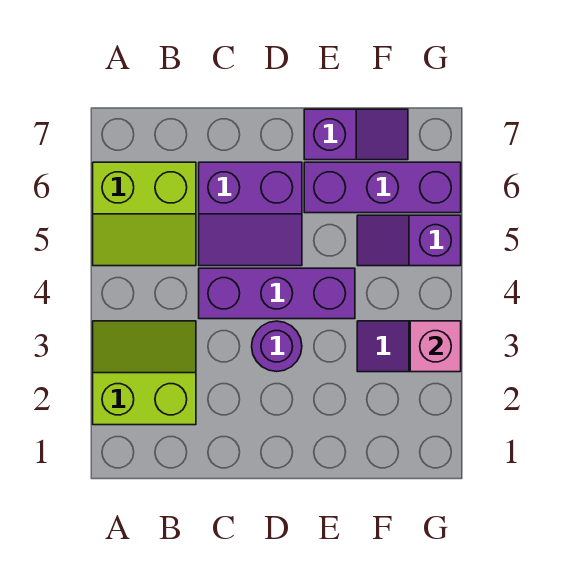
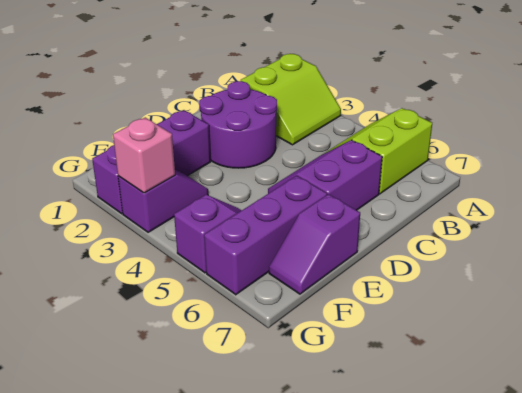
purple 1x3 brick [199,268,355,319] -> purple 1x3 brick moved to [92,110,211,214]
purple 1x1 round brick [252,321,302,372] -> purple 2x2 round brick [199,81,277,168]

